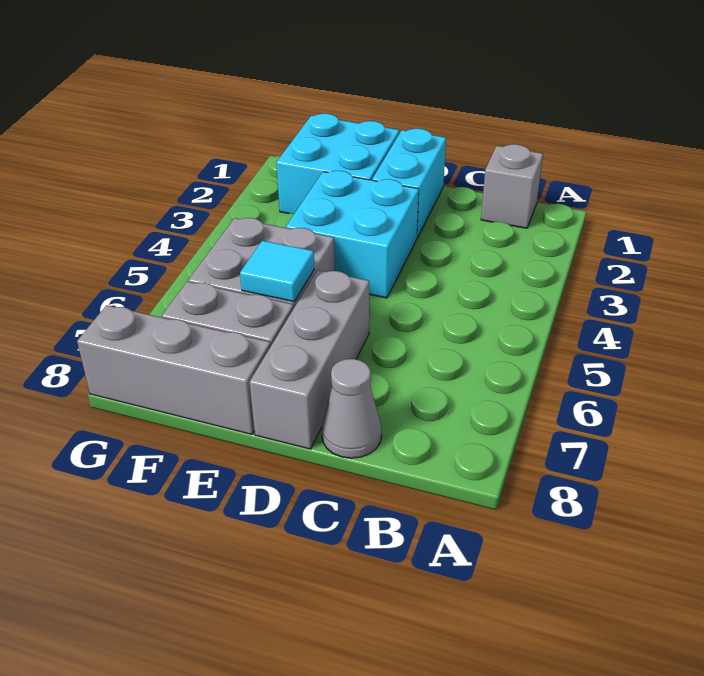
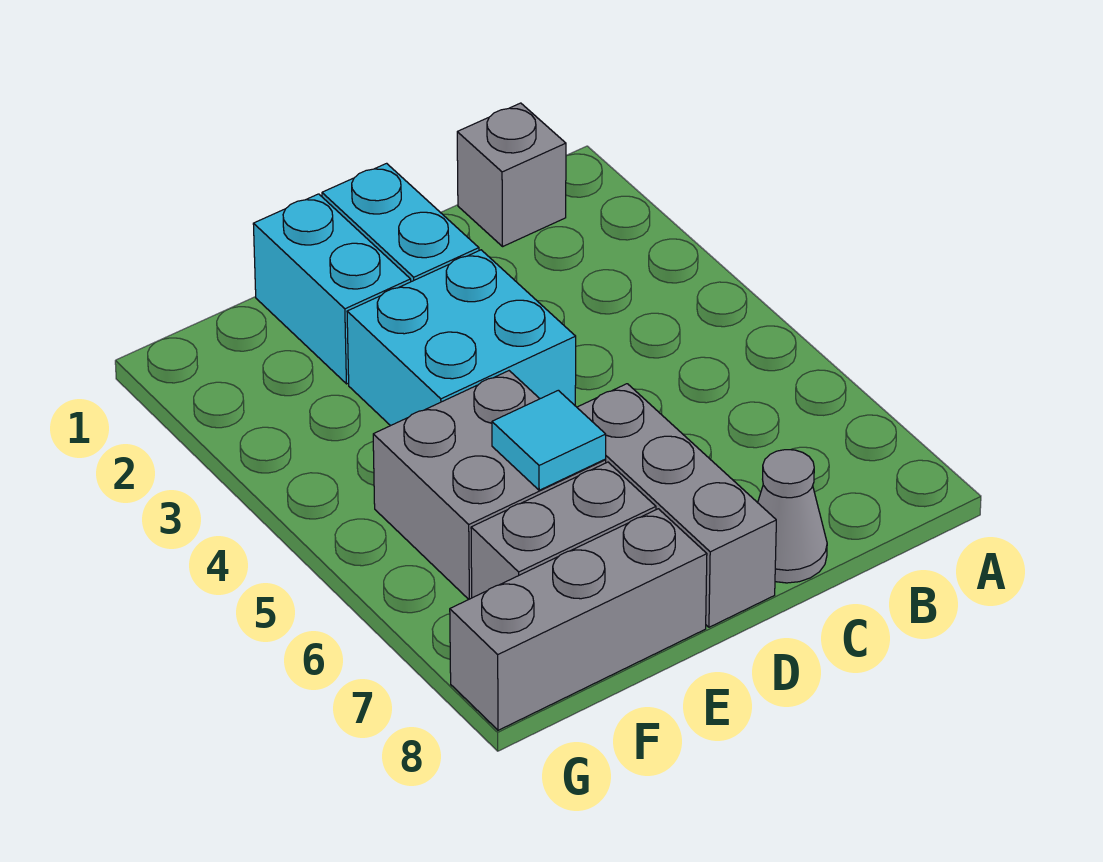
cyan 2x2 brick [276,114,399,214] -> cyan 1x2 brick [253,194,411,384]

